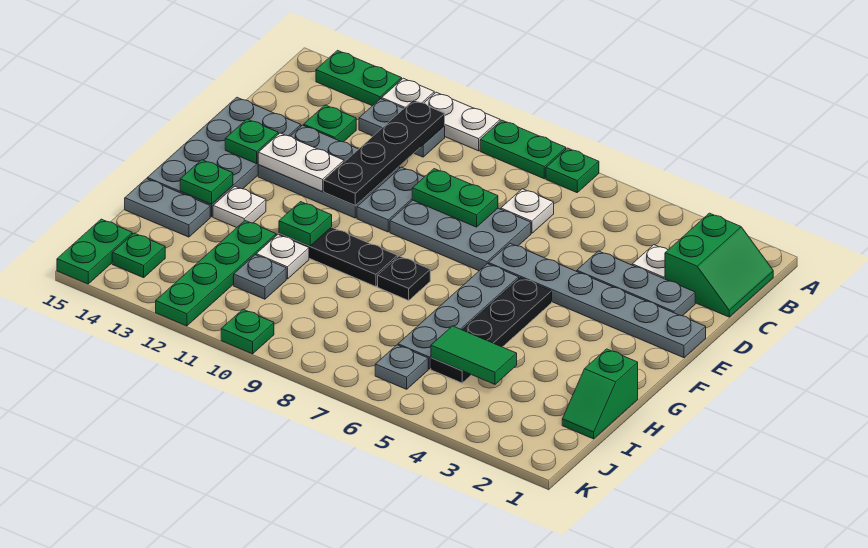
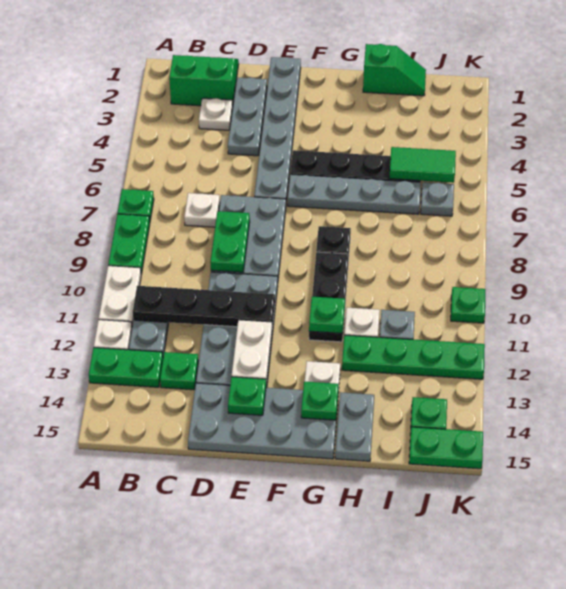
green 1x2 plate [316,50,402,106] -> green 1x2 plate turned to [89,348,163,387]
green 1x2 tile [431,326,517,384] -> green 1x2 tile turned to [389,147,456,183]

